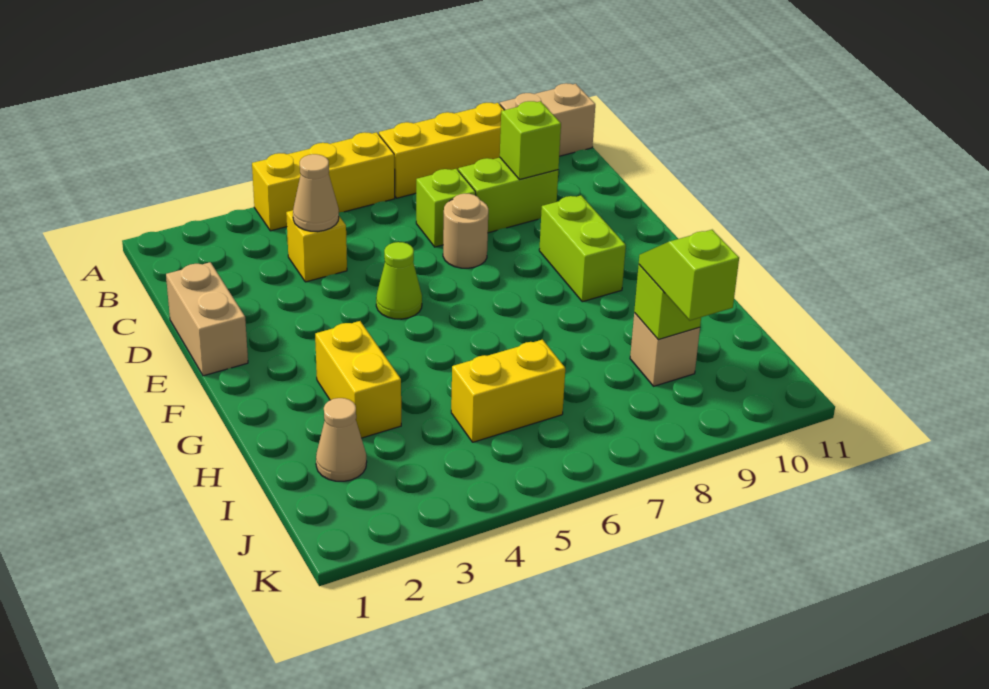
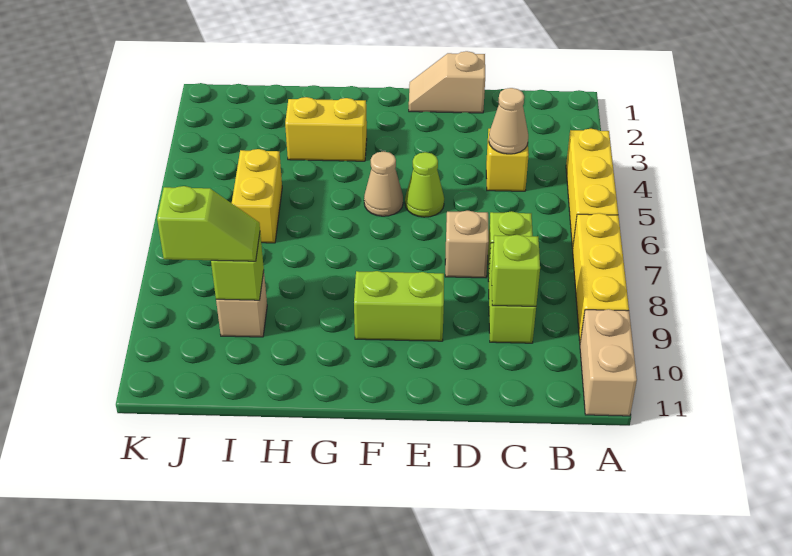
tan 1x2 brick [166,262,248,376] -> tan 1x2 slope [409,51,485,113]
tan 1x1 round brick [443,194,488,268] -> tan 1x1 brick [445,211,489,278]
tan 1x1 cone [316,398,367,481] -> tan 1x1 cone moved to [364,151,403,216]

